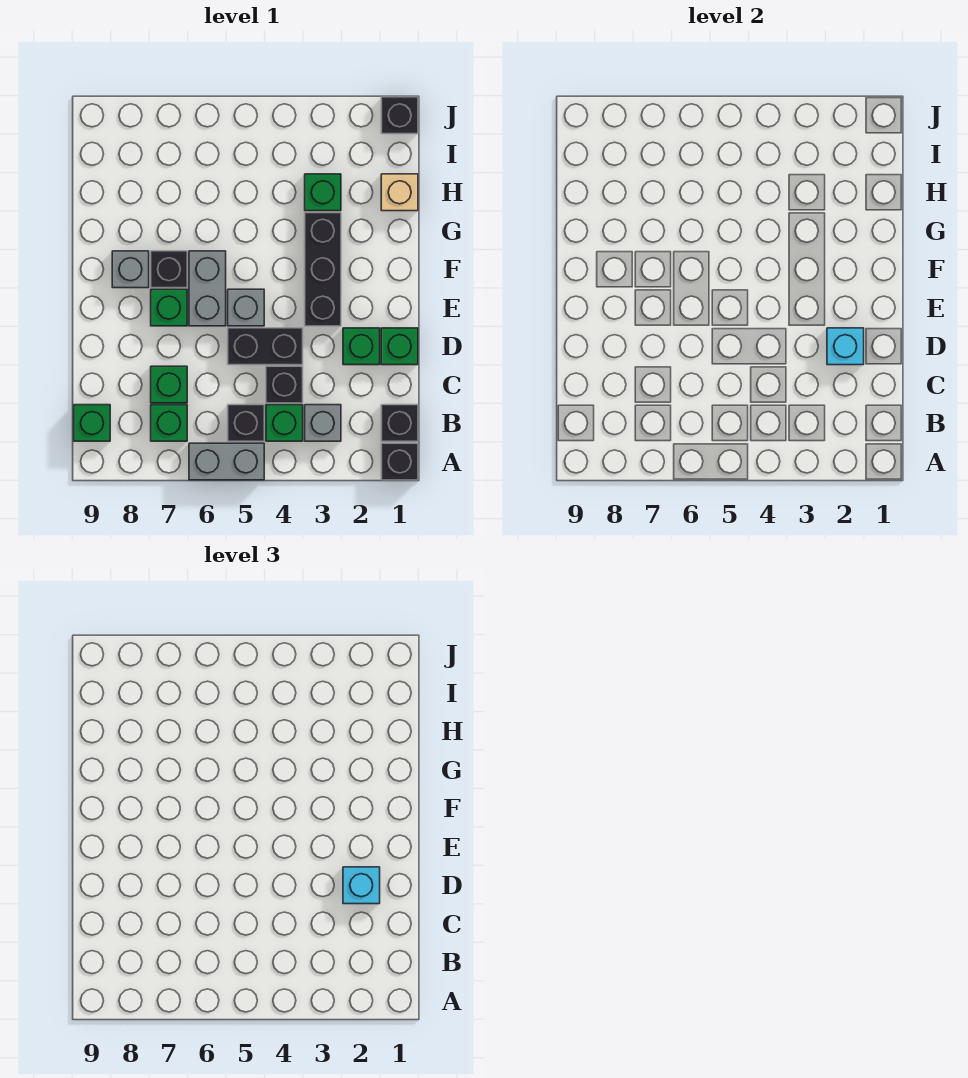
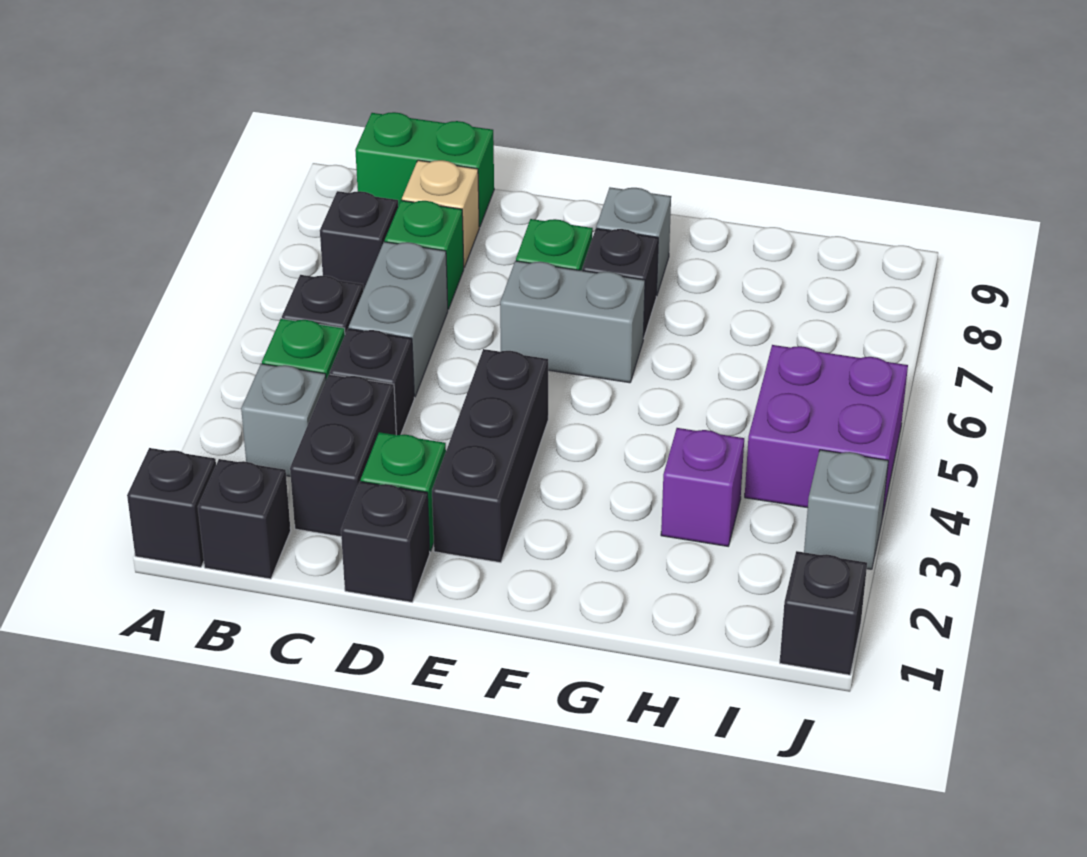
grey 1x2 brick [189,443,264,480] -> grey 1x2 brick moved to [349,242,448,397]
green 1x1 brick [151,405,187,441] -> black 1x1 brick [320,191,398,290]
green 1x1 brick [74,405,110,441] -> green 1x2 brick [355,112,494,227]
green 1x1 brick [381,328,418,365] -> black 1x1 brick [341,481,430,602]
cyan 1x1 brick [827,328,864,365] -> none
cyan 1x1 brick [343,867,380,904] -> none
black 1x2 brick [228,328,303,365] -> black 1x2 brick moved to [290,374,396,537]
black 1x3 brick [305,213,341,326] -> black 1x3 brick turned to [432,349,548,563]
grey 1x1 brick [228,289,264,326] -> grey 1x1 brick moved to [804,450,888,569]
tan 1x1 brick [381,174,418,211] -> tan 1x1 brick moved to [402,160,479,267]
green 1x1 brick [305,174,341,211] -> purple 1x1 brick [661,428,744,546]
none -> purple 2x2 brick [745,345,908,518]

